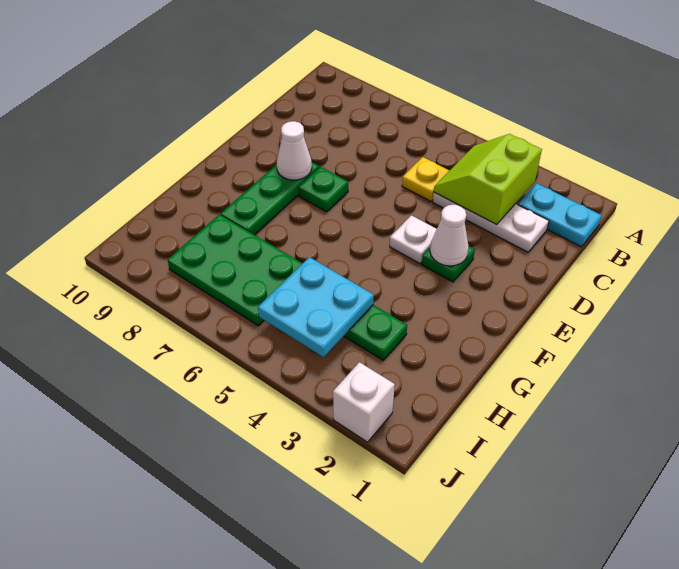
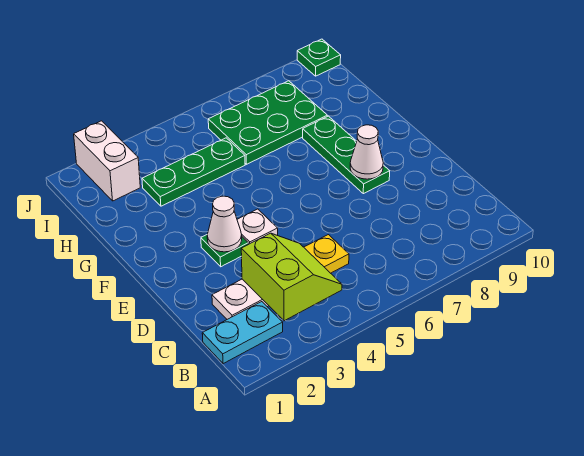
green 1x1 plate [299,167,348,212] -> green 1x1 plate moved to [297,39,341,76]
cyan 2x2 plate [258,257,374,357] -> none
white 1x1 brick [333,362,395,442] -> white 1x2 brick [74,121,140,201]

